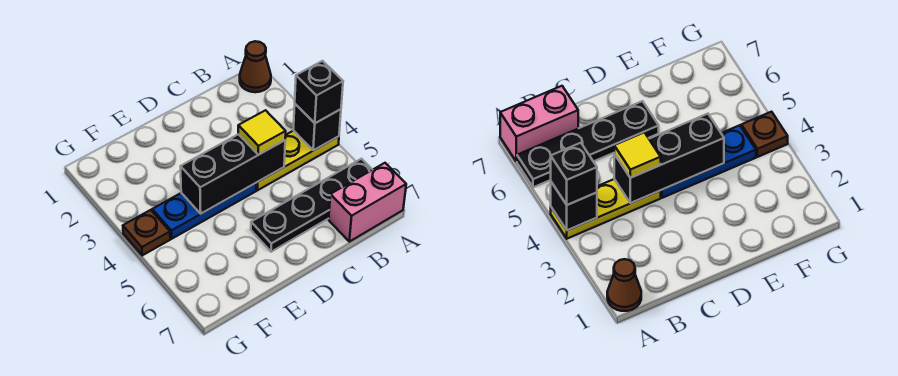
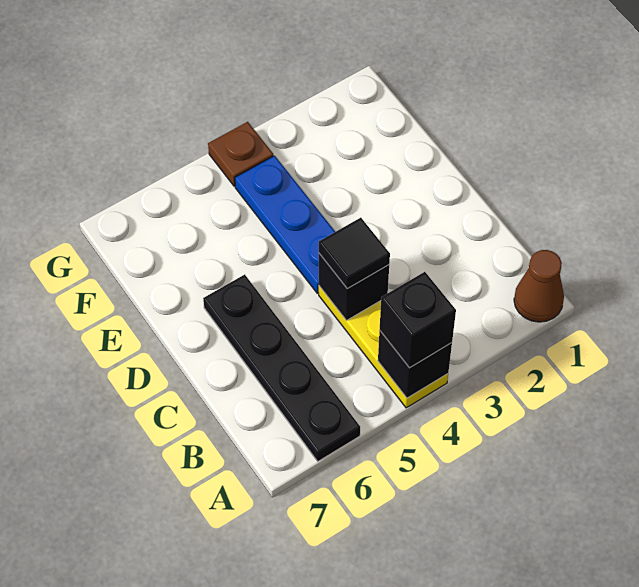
pink 1x2 brick [329,163,406,242] -> none
black 1x3 brick [180,134,285,214] -> black 1x1 brick [319,254,389,320]
yellow 1x1 tile [238,110,286,155] -> black 1x1 tile [319,218,390,289]

